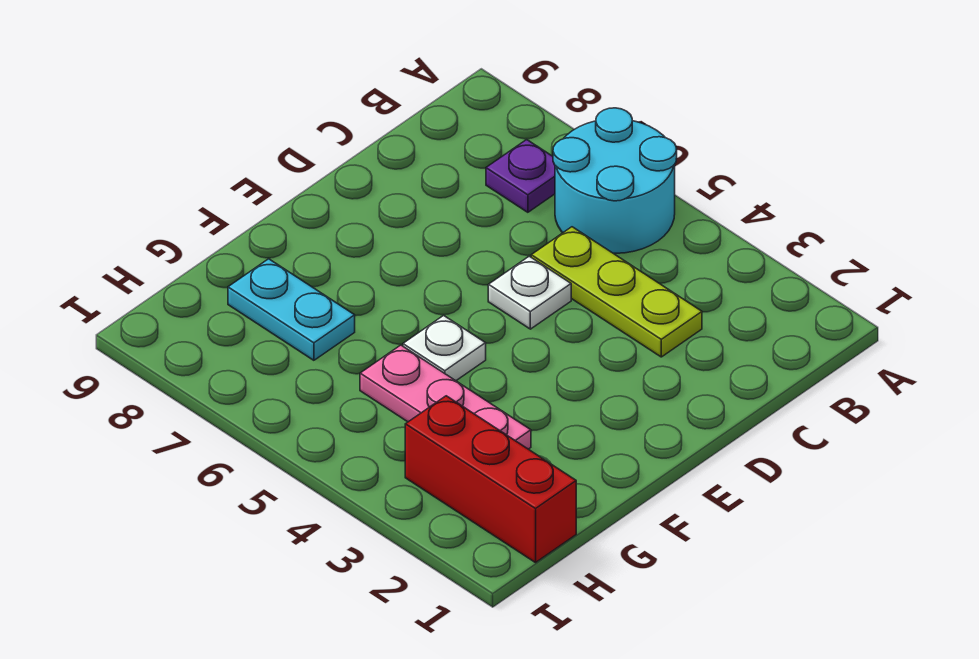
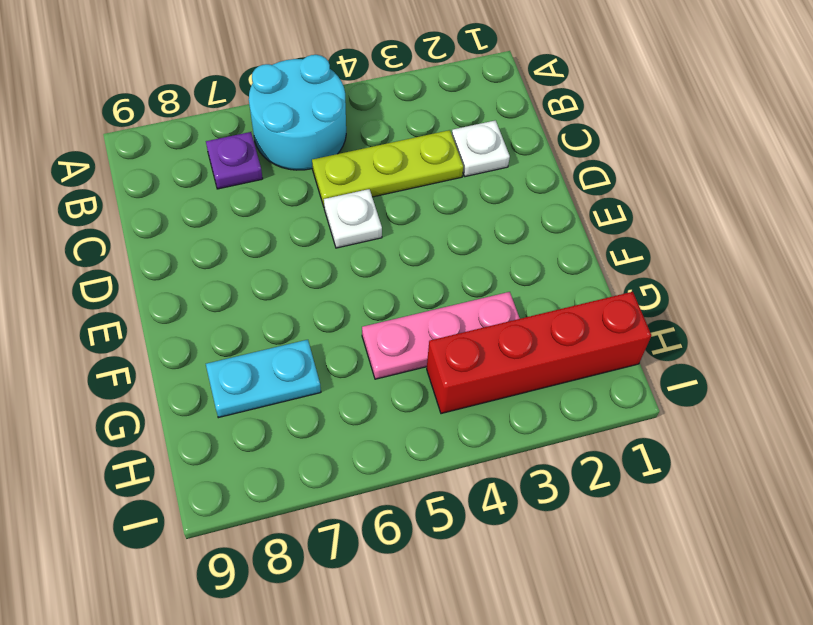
white 1x1 plate [403,315,486,381] -> white 1x1 plate moved to [452,120,510,177]
red 1x3 brick [405,396,576,563] -> red 1x4 brick [427,292,651,414]

